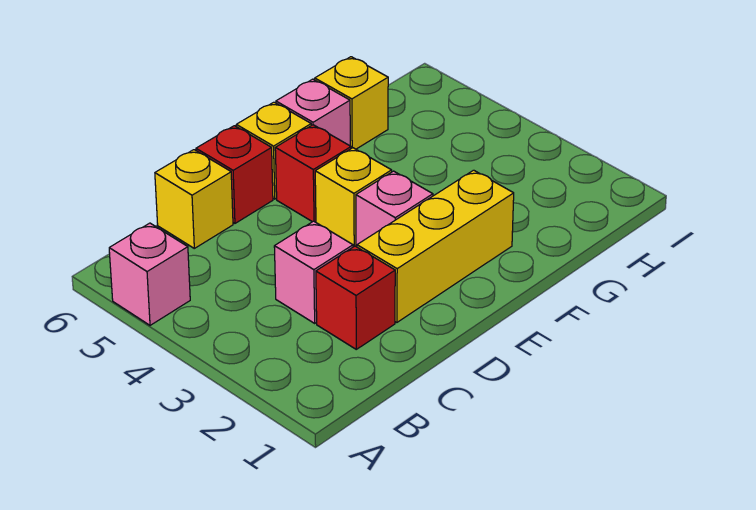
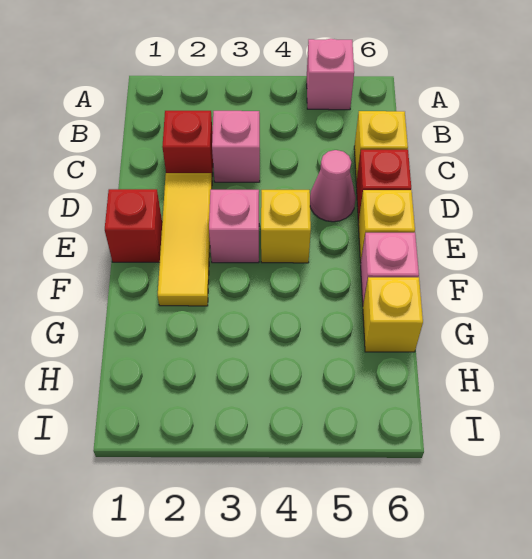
yellow 1x3 brick [357,170,514,322] -> yellow 1x3 tile [158,173,212,306]
none -> pink 1x1 cone [310,150,356,222]
red 1x1 brick [275,125,351,222] -> red 1x1 brick moved to [105,189,162,262]

